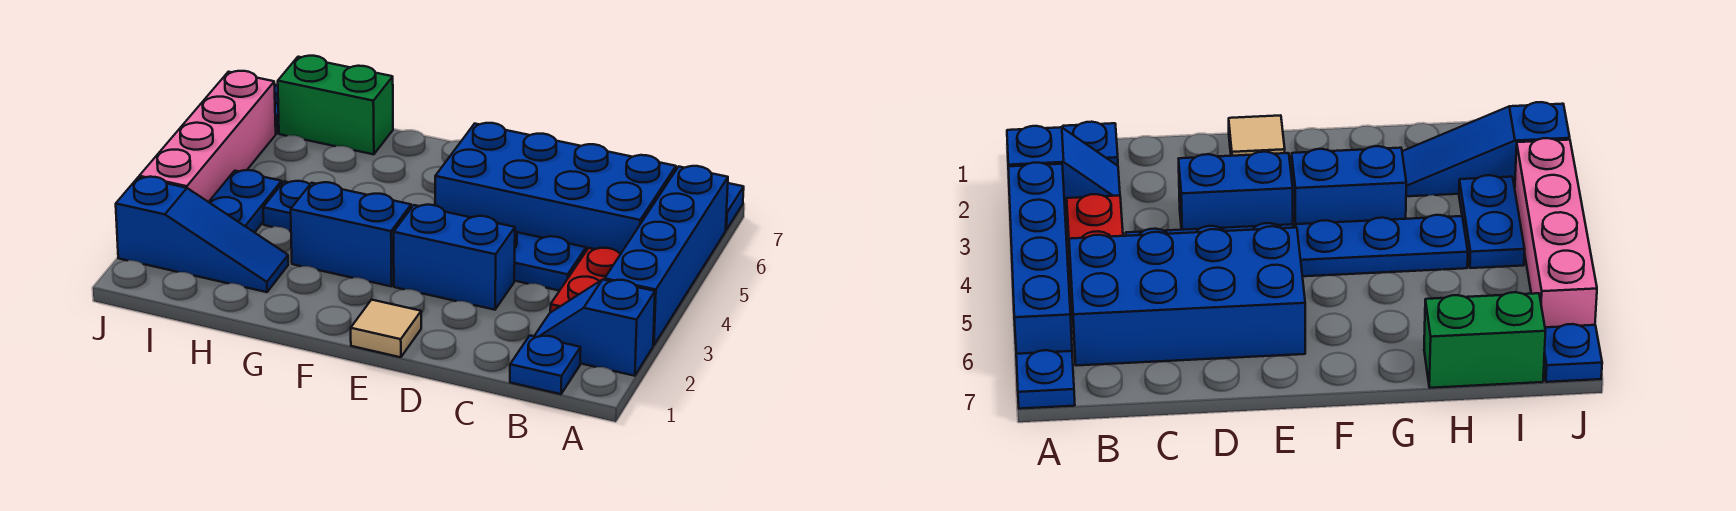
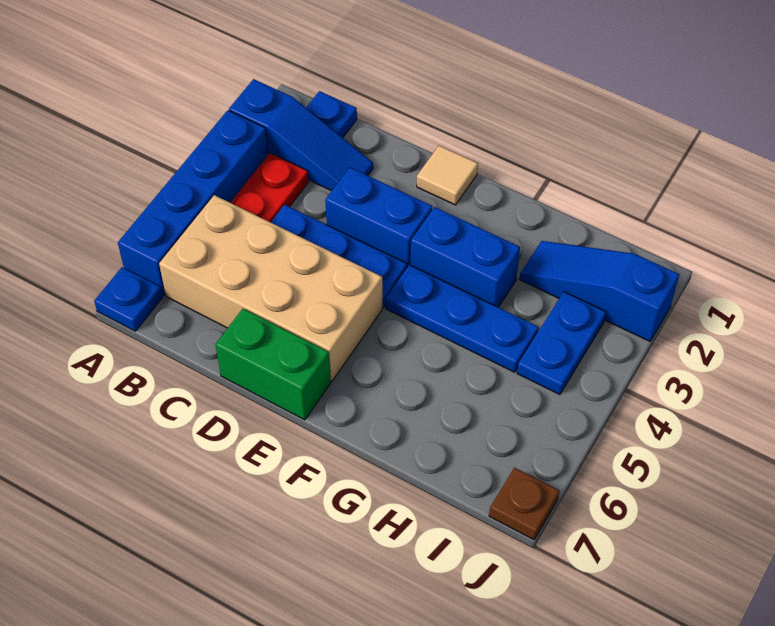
blue 1x2 slope [535,280,655,376] -> blue 1x3 slope [229,79,373,191]
blue 2x4 brick [435,123,676,254] -> tan 2x4 brick [159,195,382,381]
green 1x2 brick [278,56,393,154] -> green 1x2 brick moved to [215,309,331,420]
pink 1x4 brick [139,71,276,202] -> none
blue 1x1 plate [1544,324,1602,382] -> brown 1x1 plate [489,468,559,540]

